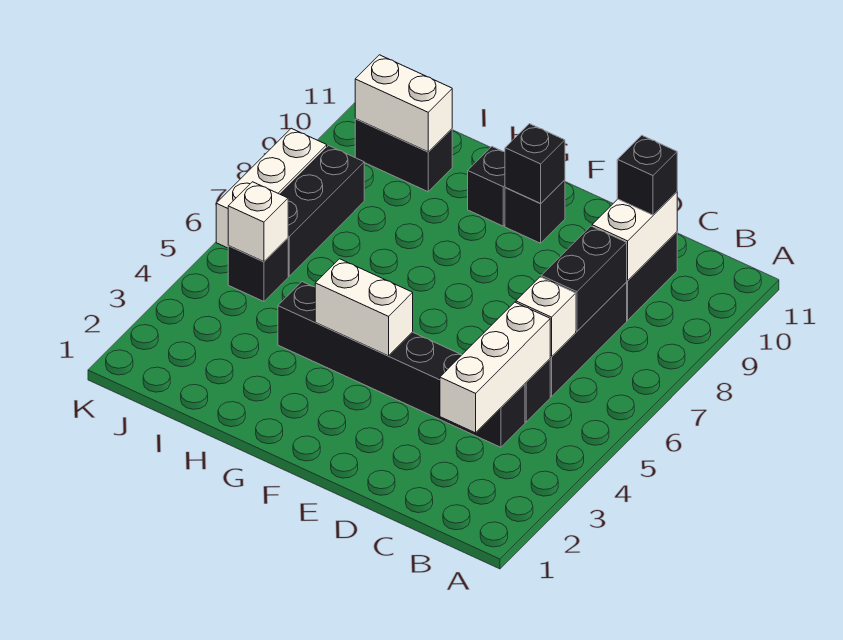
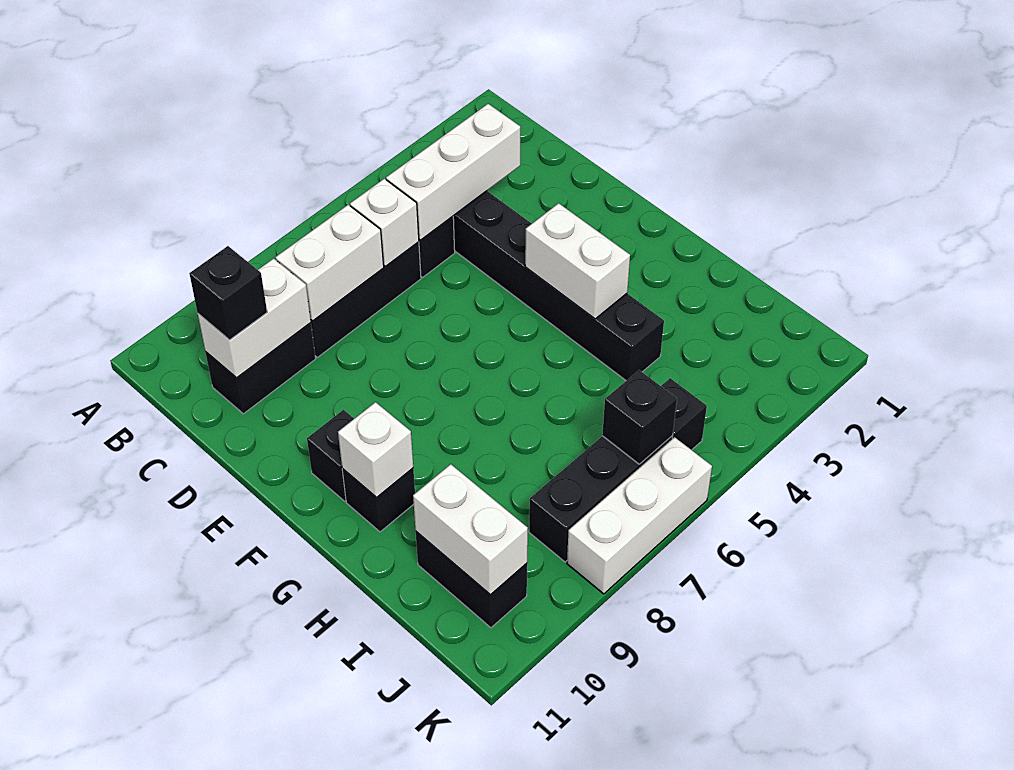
black 1x2 brick [541,226,627,331] -> white 1x2 brick [276,205,384,321]
black 1x1 brick [505,124,565,204] -> black 1x1 brick moved to [602,370,677,464]
white 1x1 brick [228,182,288,262] -> white 1x1 brick moved to [338,402,413,497]

